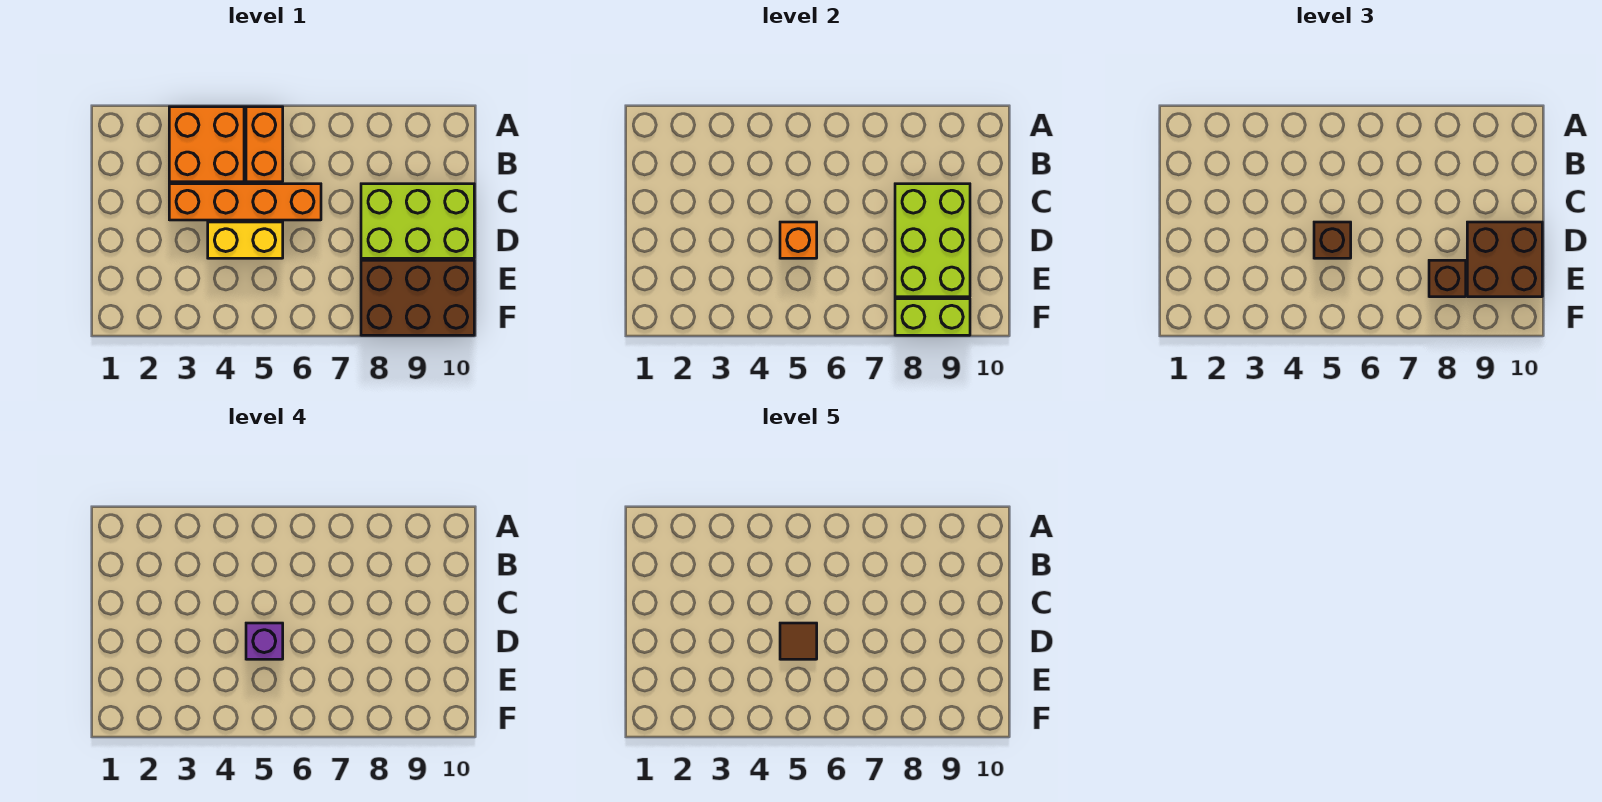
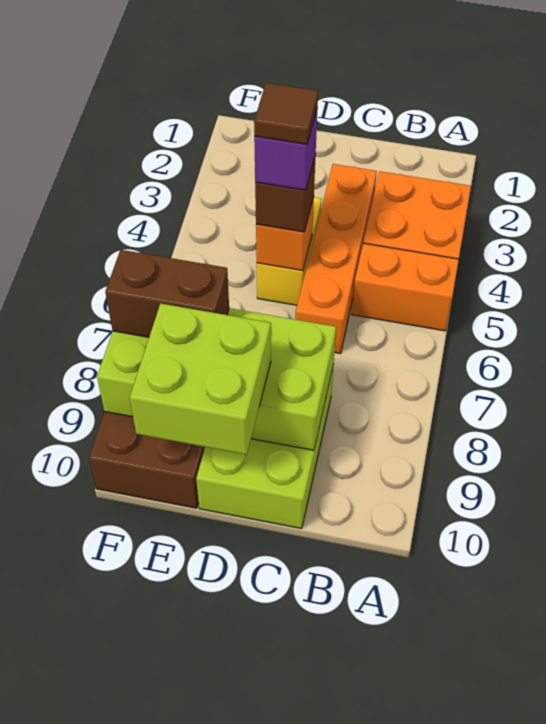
brown 2x2 brick [1467,222,1542,297] -> lime 2x2 brick [130,303,271,455]
brown 1x1 brick [1429,260,1466,297] -> brown 1x2 brick [105,250,229,337]

